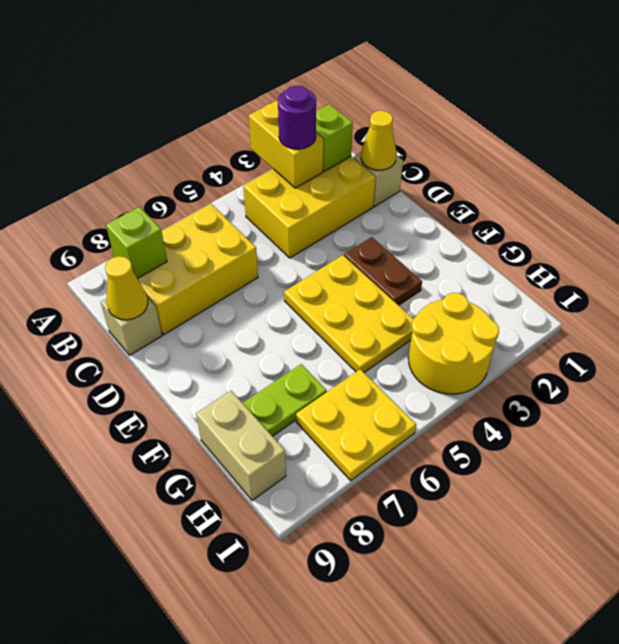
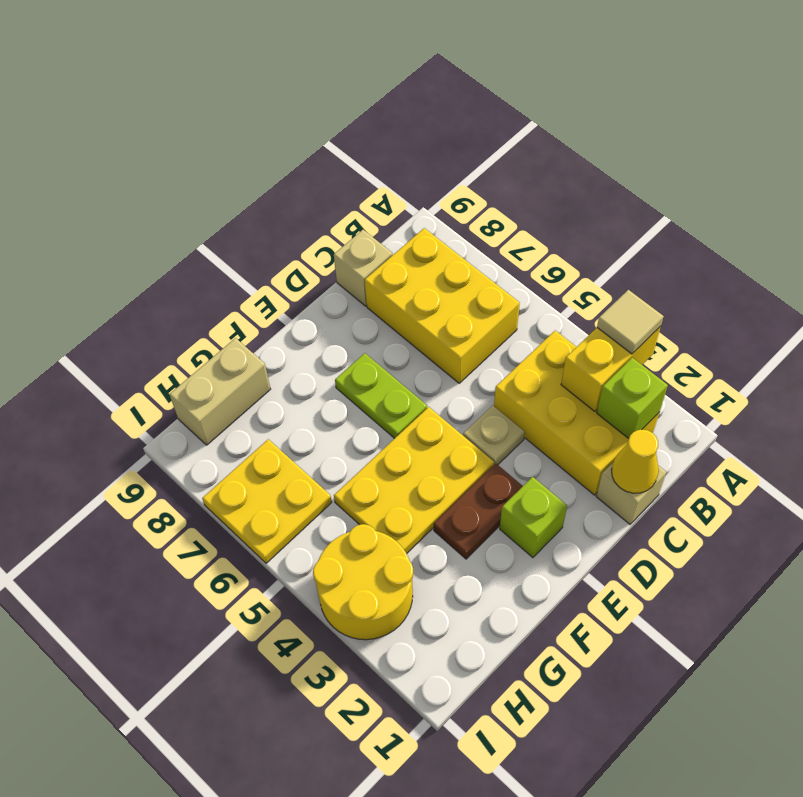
none -> tan 1x1 tile [597,290,664,354]
purple 1x1 round brick [278,86,316,149] -> none
lime 1x1 brick [106,207,167,279] -> lime 1x1 brick moved to [500,477,567,558]
yellow 1x1 cone [105,256,148,320] -> none
none -> tan 1x1 plate [463,405,525,465]
lime 1x2 plate [243,364,327,436] -> lime 1x2 plate moved to [335,353,427,438]

